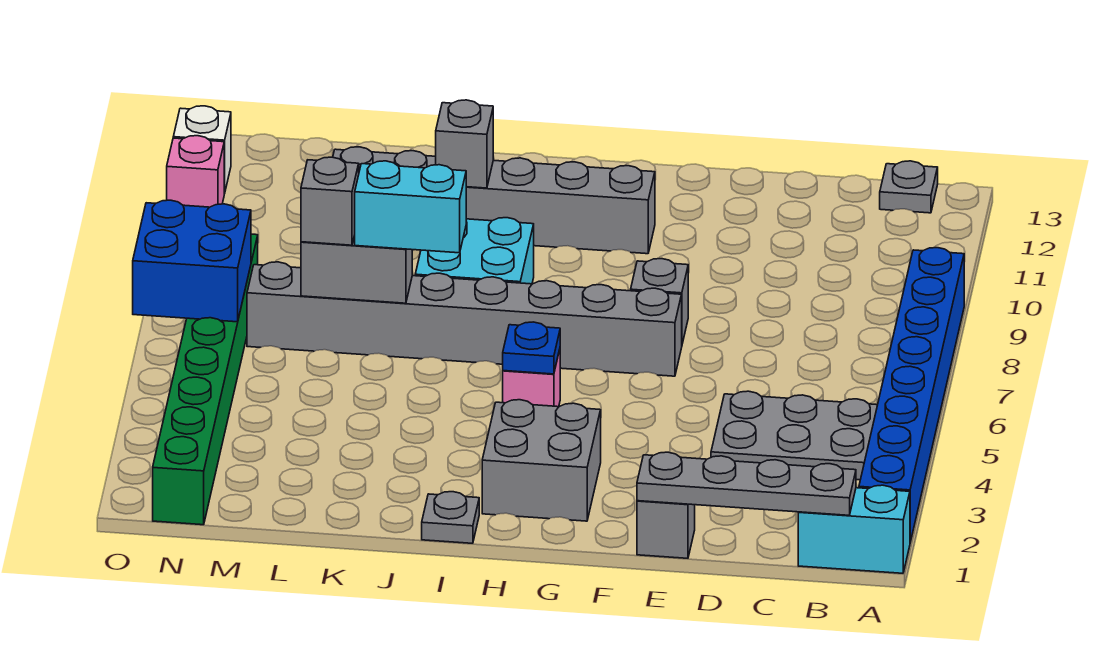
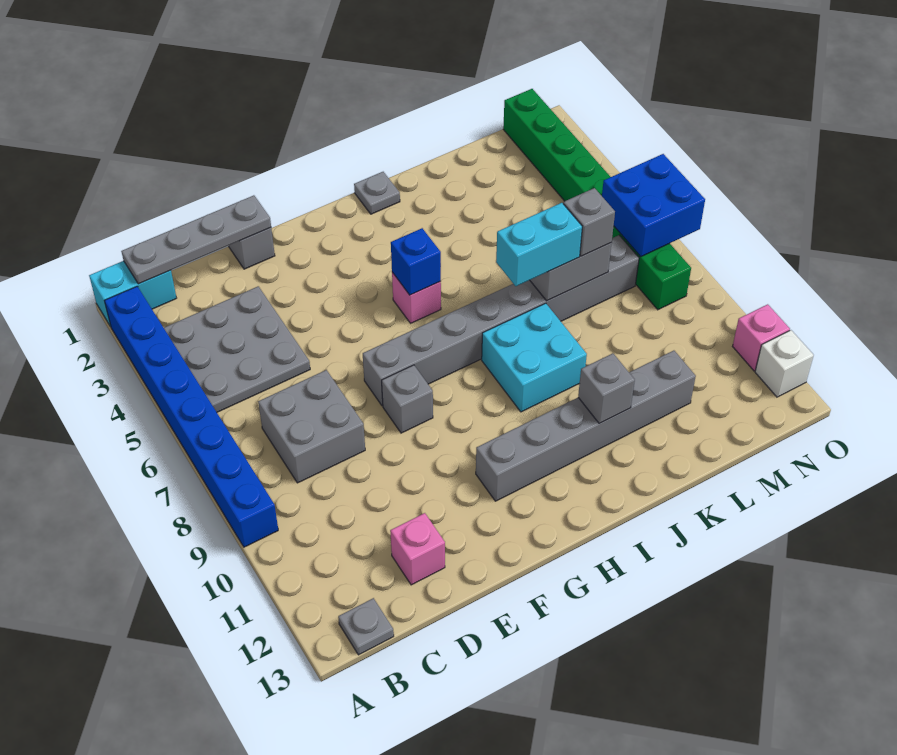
grey 2x3 plate [711,391,877,480] -> grey 3x3 plate [164,286,310,412]
none -> pink 1x1 brick [390,513,445,585]
grey 2x2 brick [482,400,601,521] -> grey 2x2 brick moved to [258,370,365,483]
blue 1x1 plate [503,322,560,374] -> blue 1x1 brick [391,228,441,295]

